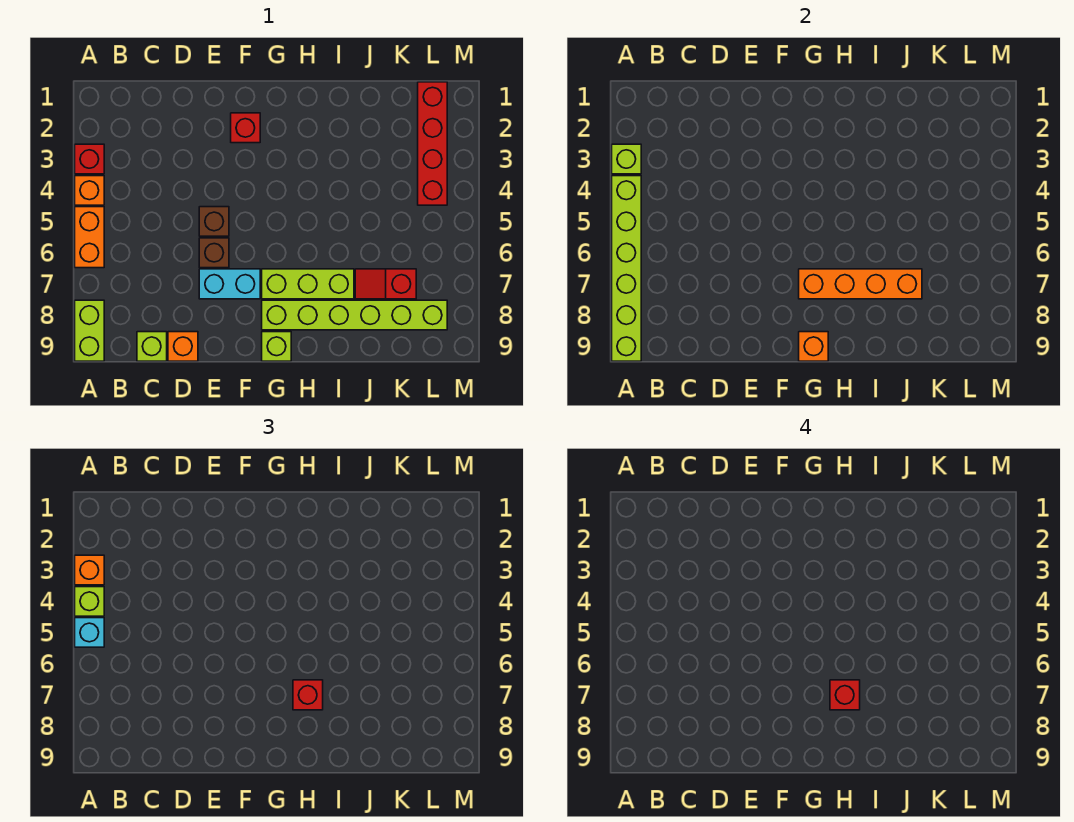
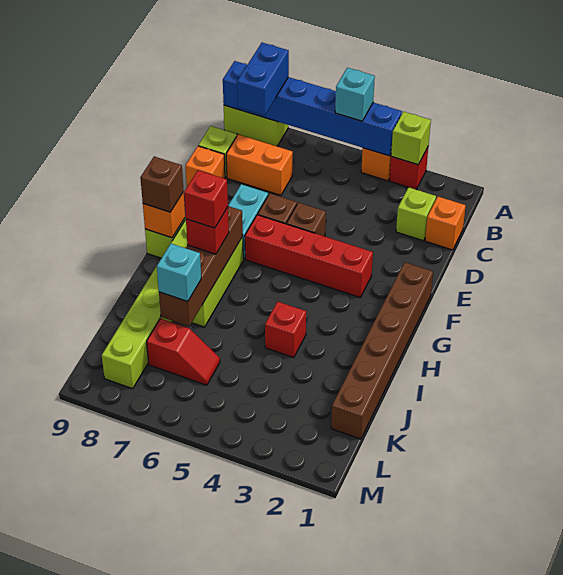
orange 1x1 brick [75,555,104,585] -> orange 1x1 brick moved to [425,197,466,250]
lime 1x6 brick [612,176,641,361] -> blue 1x6 brick [223,61,402,156]
lime 1x1 brick [75,587,104,616] -> lime 1x1 brick moved to [396,187,436,241]
orange 1x2 brick [75,207,104,268] -> orange 1x2 brick moved to [226,135,293,195]
none -> blue 1x2 brick [237,43,289,115]
none -> brown 1x6 brick [331,262,433,439]
red 1x1 brick [231,113,260,143] -> red 1x1 brick moved to [265,302,306,357]
orange 1x4 brick [799,269,922,299] -> brown 1x4 brick [159,206,243,326]
none -> brown 1x1 brick [140,156,183,212]
red 1x2 slope [355,269,416,299] -> red 1x2 slope turned to [147,318,220,385]
none -> cyan 1x1 brick [157,244,201,302]
red 1x4 brick [418,82,447,205] -> red 1x4 brick moved to [245,215,373,297]

